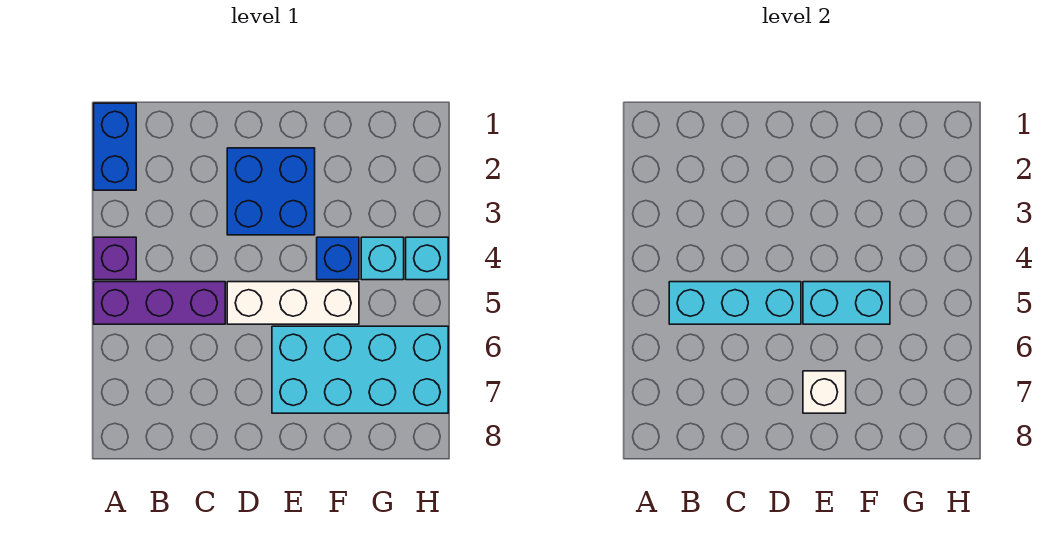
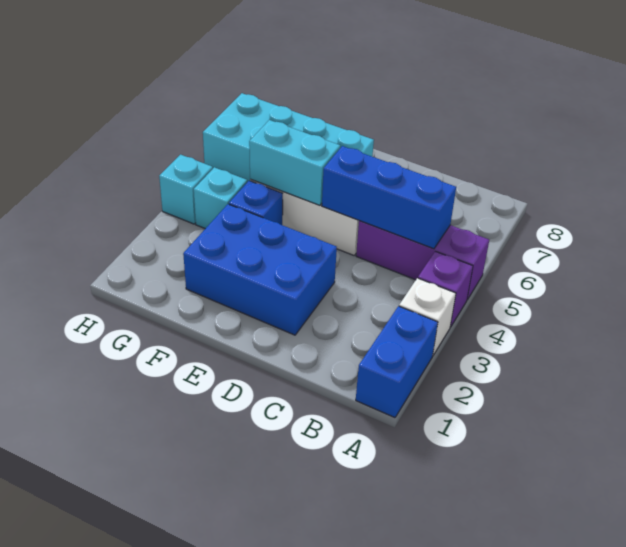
cyan 1x3 brick [669,282,801,324] -> blue 1x3 brick [322,146,456,249]
blue 2x2 brick [227,148,315,235] -> blue 2x3 brick [183,204,337,335]
white 1x1 brick [803,371,846,413] -> white 1x1 brick moved to [399,278,456,355]

